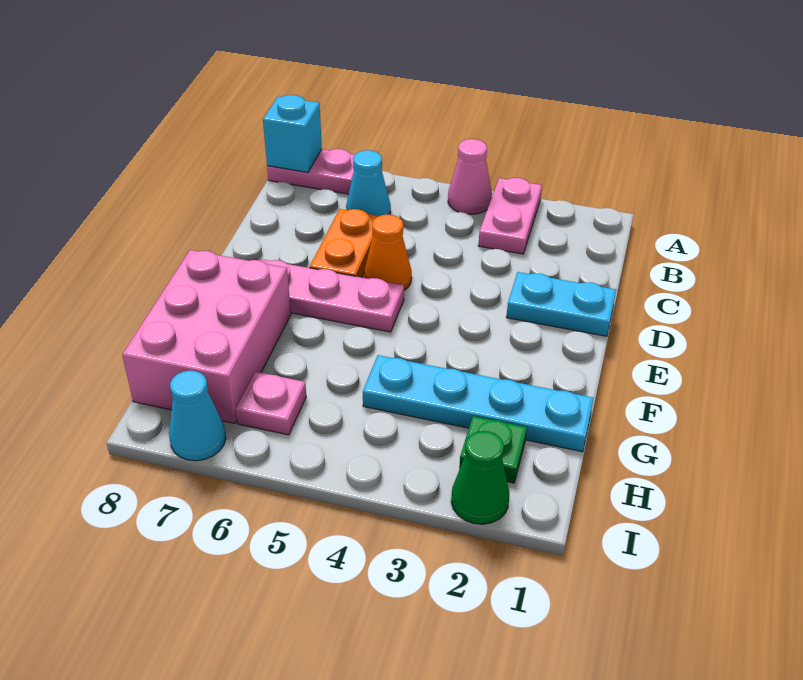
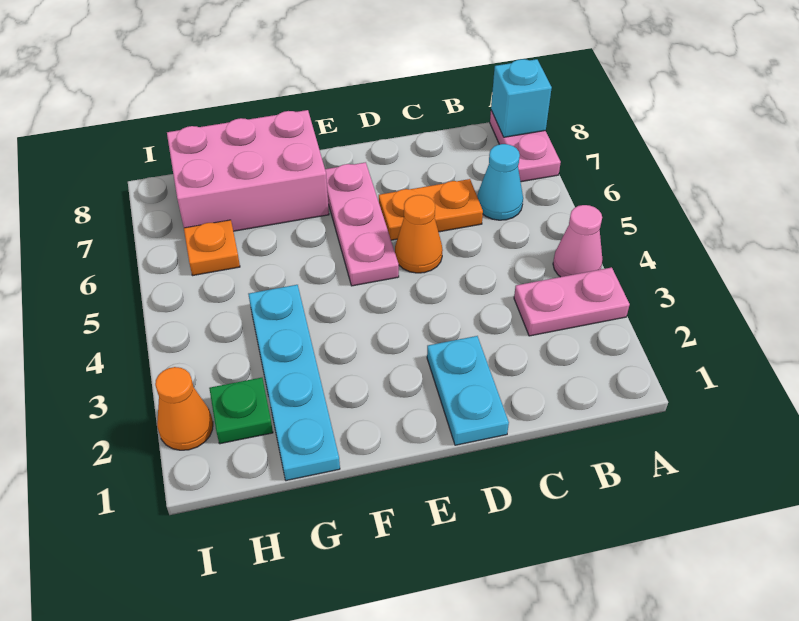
pink 1x1 plate [236,372,306,435] -> orange 1x1 plate [184,220,240,276]
green 1x1 cone [451,431,509,524] -> orange 1x1 cone [155,367,213,450]
cyan 1x1 cone [169,371,226,461] -> none

